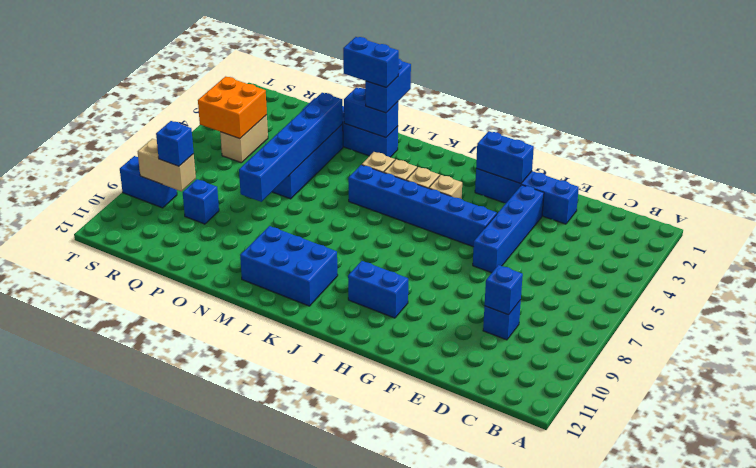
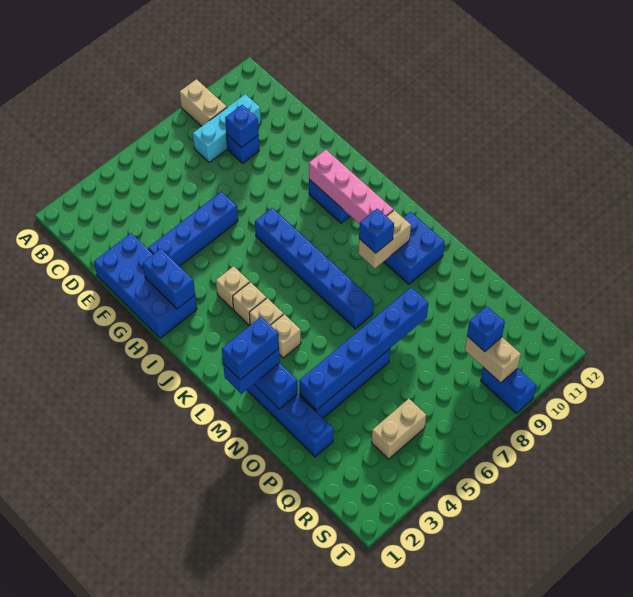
none -> tan 1x2 brick [180,79,227,126]
none -> cyan 1x3 brick [193,94,261,163]
blue 1x4 brick [475,169,579,224] -> blue 2x4 brick [94,233,197,338]
blue 1x6 brick [348,165,497,247] -> blue 1x6 brick moved to [255,208,373,329]
none -> pink 1x4 brick [309,150,393,224]
blue 2x3 brick [240,226,338,306] -> blue 2x2 brick [384,212,444,284]
none -> tan 1x2 brick [358,210,411,268]
blue 1x2 brick [343,37,399,88] -> blue 1x2 brick turned to [222,317,279,380]
blue 1x1 brick [183,179,219,224] -> blue 1x1 brick moved to [359,209,394,253]
orange 2x2 brick [198,77,267,139] -> none

